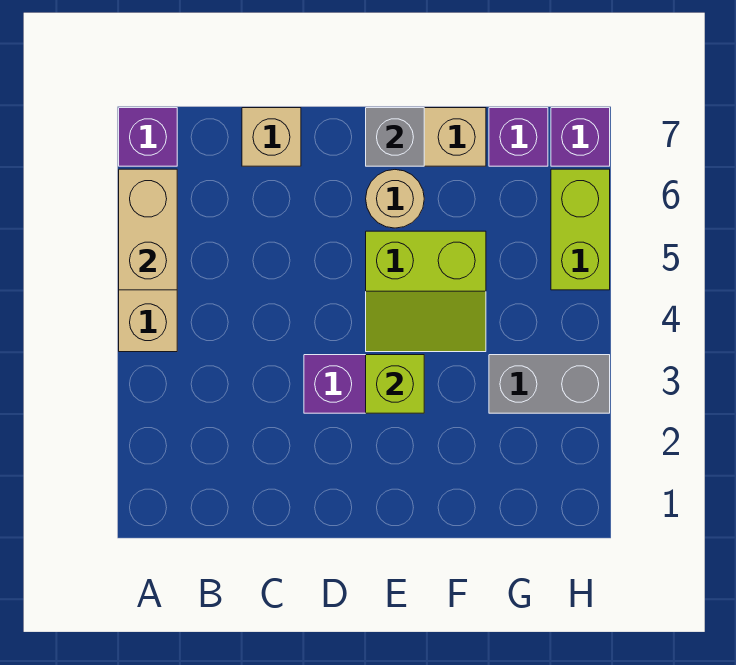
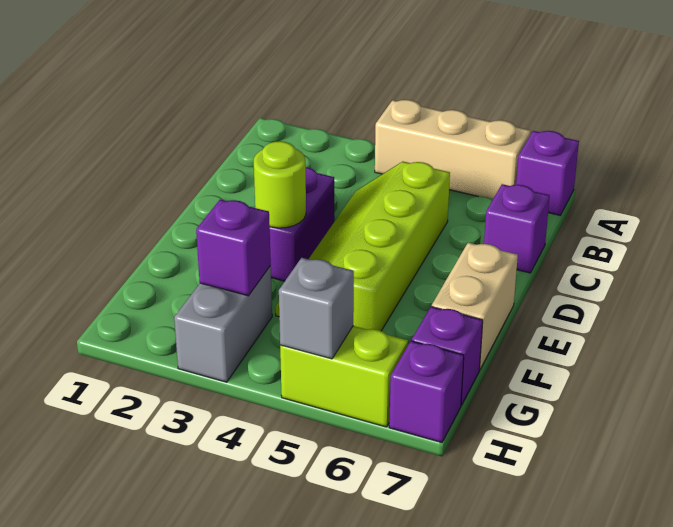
tan 1x2 brick [119,169,177,290] -> none
tan 1x1 brick [242,108,301,166] -> purple 1x1 brick [484,184,550,273]
lime 1x1 brick [366,355,424,413] -> lime 1x1 round brick [254,141,306,228]
lime 2x2 slope [366,231,486,352] -> lime 2x4 slope [275,162,450,331]
tan 1x1 round brick [366,170,424,228] -> none
grey 1x1 brick [366,108,424,166] -> grey 1x1 brick moved to [279,258,354,359]
none -> purple 1x1 brick [196,200,271,296]

